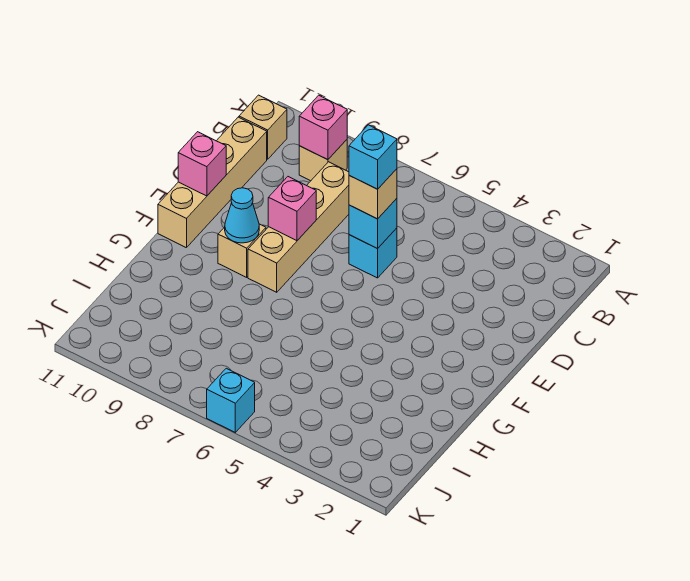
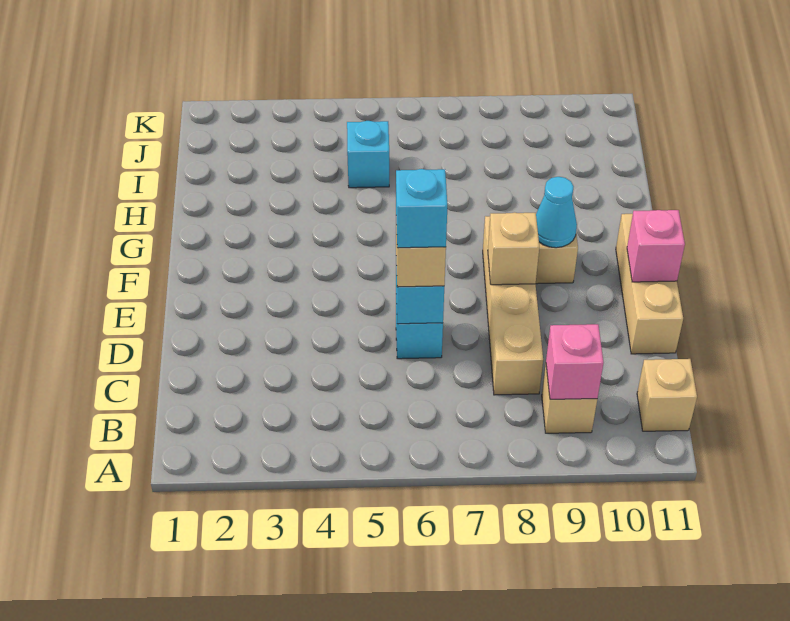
tan 1x4 brick [158,117,267,248] -> tan 1x3 brick [616,214,683,354]
pink 1x1 brick [268,177,316,241] -> tan 1x1 brick [488,212,539,285]
cyan 1x1 brick [207,368,255,432] -> cyan 1x1 brick moved to [347,121,389,188]

